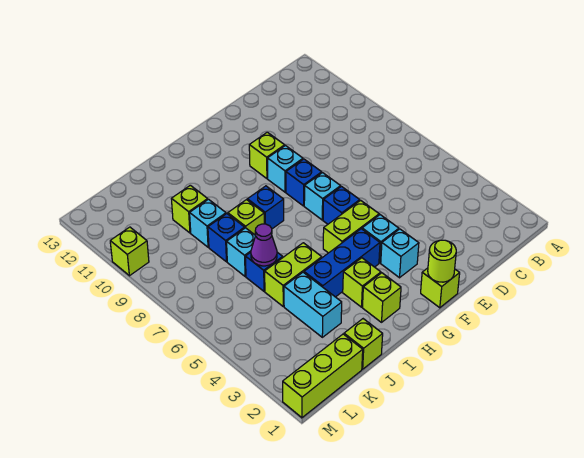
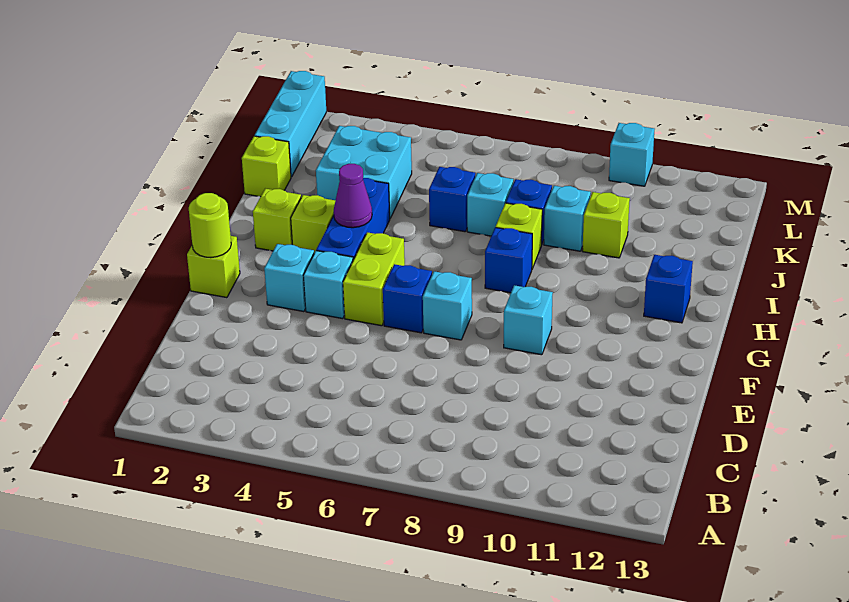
blue 1x1 brick [286,159,322,206] -> blue 1x1 brick moved to [644,255,693,323]
lime 1x1 brick [249,132,285,179] -> none
lime 1x2 brick [265,243,322,306] -> none
cyan 1x2 brick [284,272,342,337] -> cyan 2x2 brick [316,126,412,218]
purple 1x1 cone [251,224,277,266] -> purple 1x1 cone moved to [334,164,372,228]
lime 1x3 brick [283,334,363,418] -> cyan 1x3 brick [255,71,326,177]
lime 1x1 brick [110,227,149,276] -> cyan 1x1 brick [609,123,654,186]

